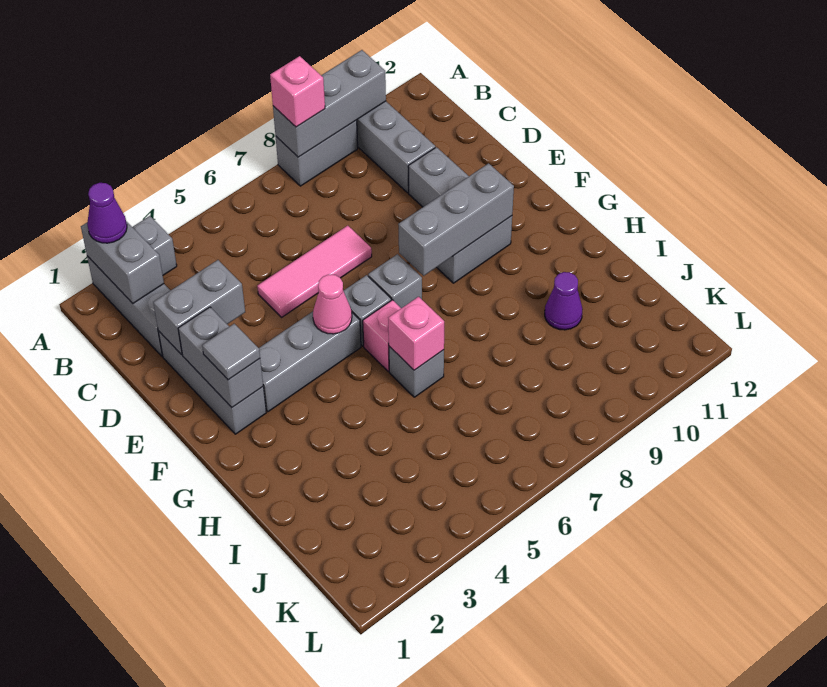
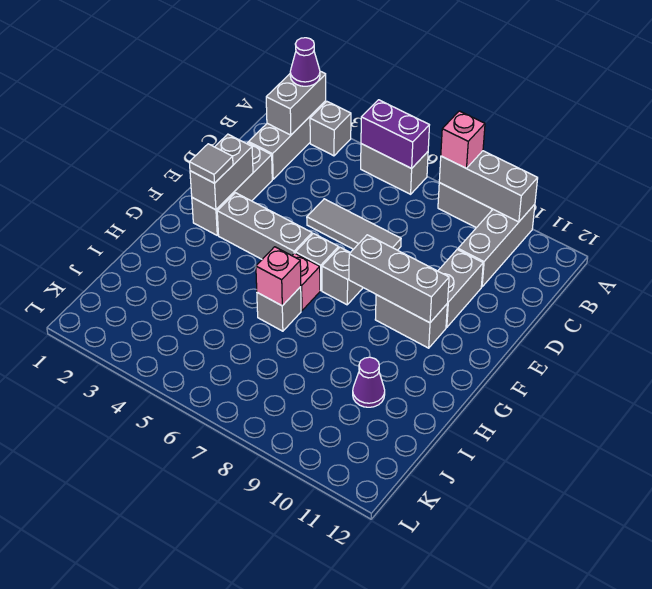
none -> purple 1x2 brick [361,100,429,168]
grey 1x2 brick [153,260,245,355] -> grey 1x2 brick moved to [361,144,428,194]
pink 1x3 tile [257,226,372,318] -> grey 1x3 tile [307,199,401,250]
pink 1x1 cone [313,275,352,334] -> none

